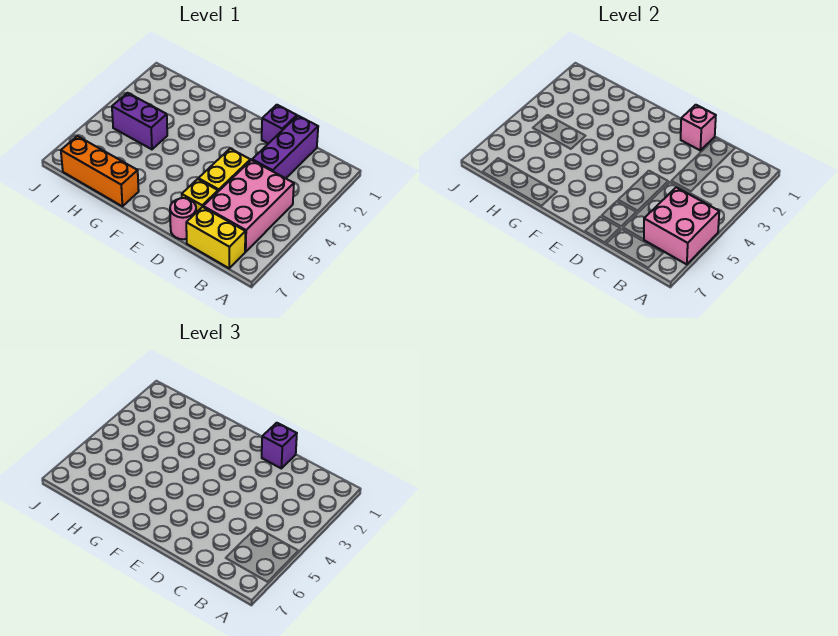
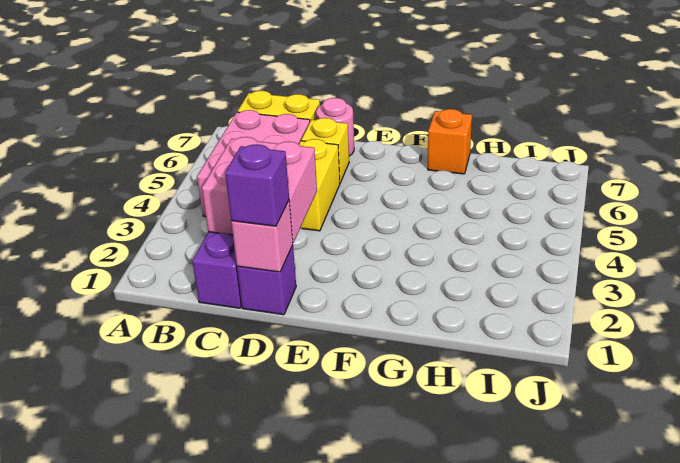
pink 2x2 brick [644,187,719,264] -> pink 2x2 brick moved to [202,137,317,243]
orange 1x3 brick [61,136,139,206] -> orange 1x1 brick [428,109,472,174]
purple 1x2 brick [112,93,167,149] -> none

